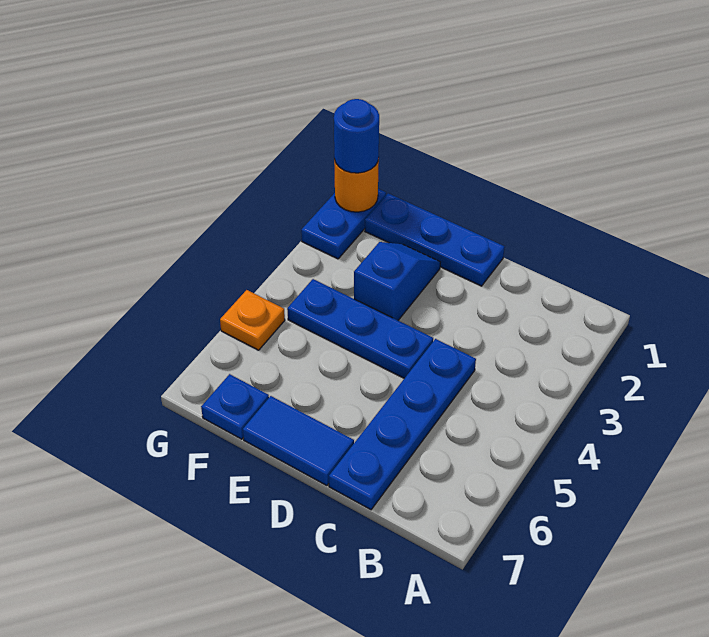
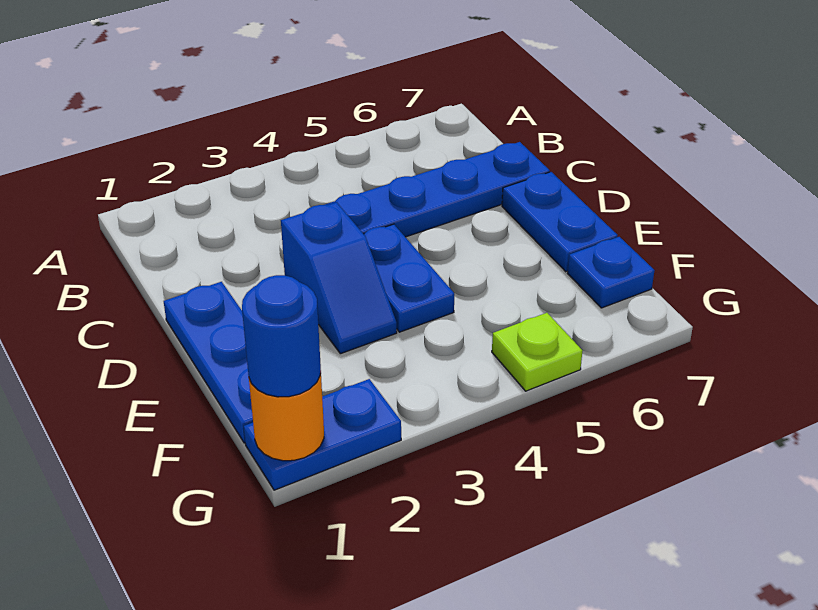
blue 1x3 plate [287,279,433,378] -> blue 1x2 plate [364,224,454,332]
blue 1x2 tile [243,396,354,486] -> blue 1x2 plate [502,172,618,272]
blue 1x2 slope [354,242,440,320] -> blue 1x2 slope turned to [281,202,397,354]
orange 1x1 plate [220,290,285,350] -> lime 1x1 plate [492,313,583,391]

